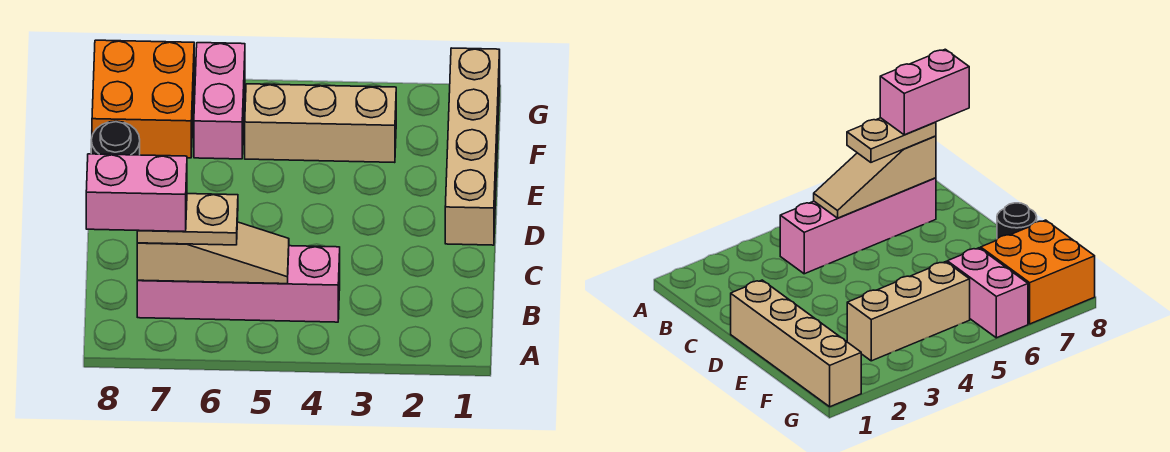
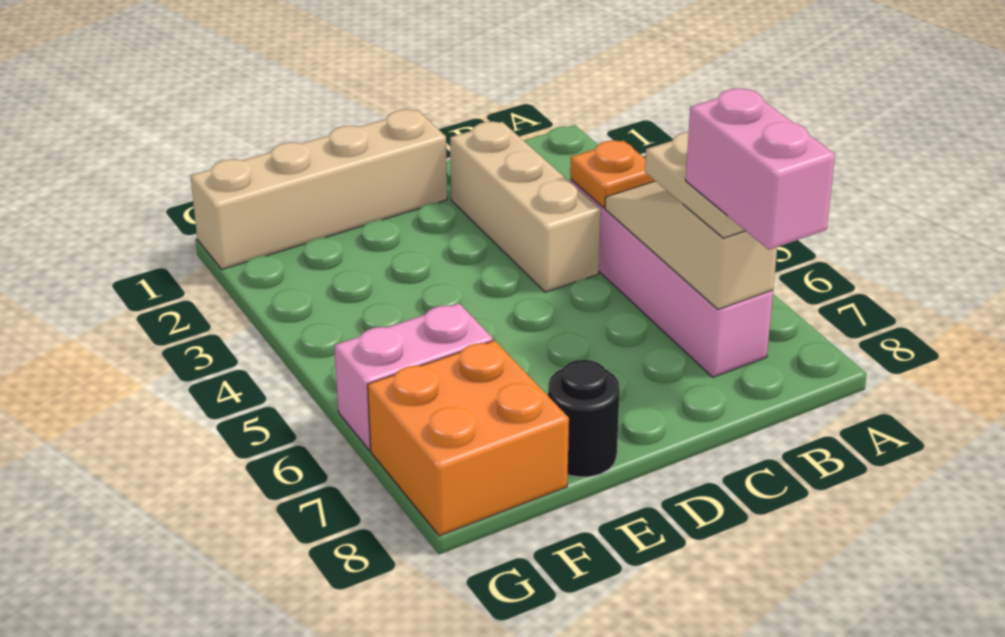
none -> orange 1x1 plate [570,141,655,208]
tan 1x3 brick [245,84,396,163] -> tan 1x3 brick moved to [450,122,601,292]

